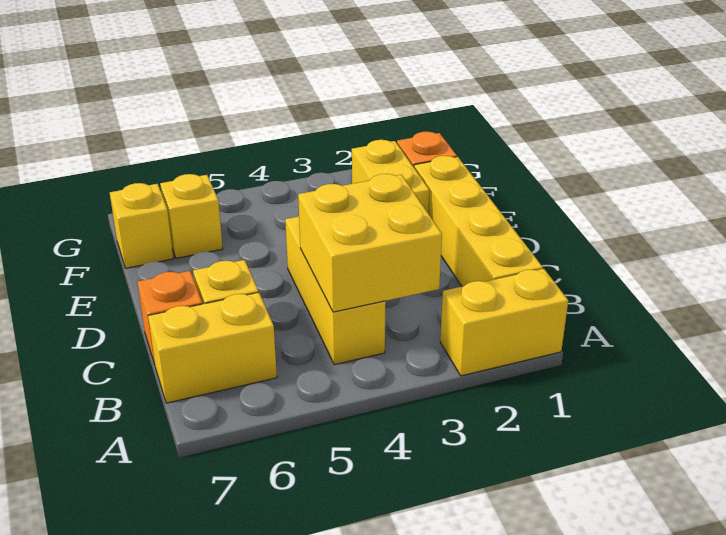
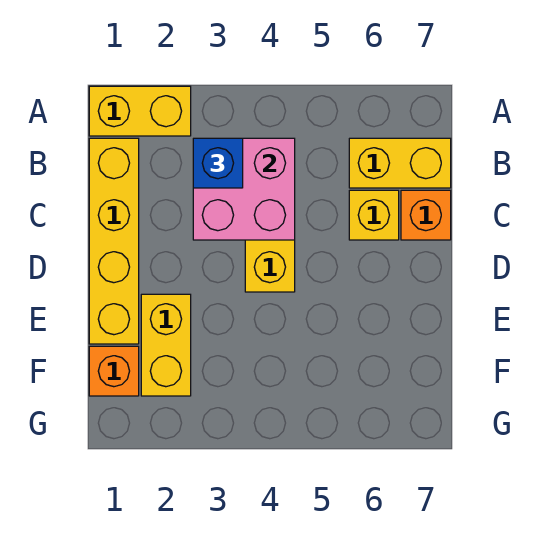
yellow 2x2 brick [298,174,442,312] -> pink 2x2 brick [193,138,295,240]
none -> blue 1x1 brick [193,138,243,188]
yellow 1x1 brick [160,174,223,258] -> none
yellow 1x1 brick [110,183,173,268] -> none

